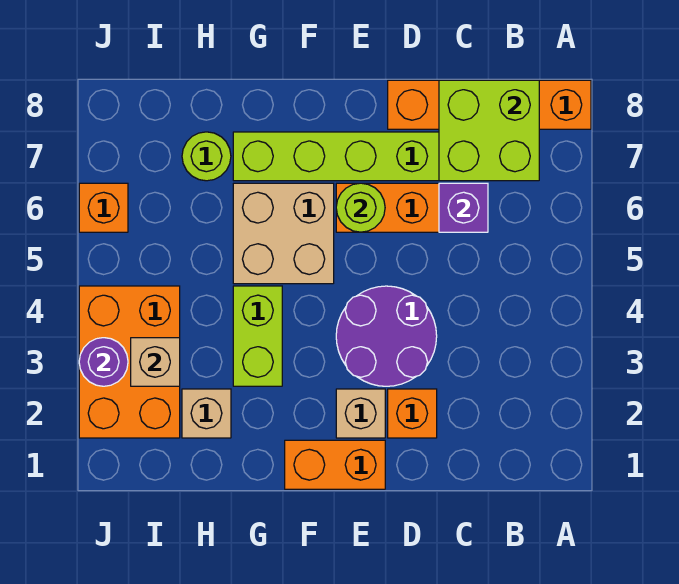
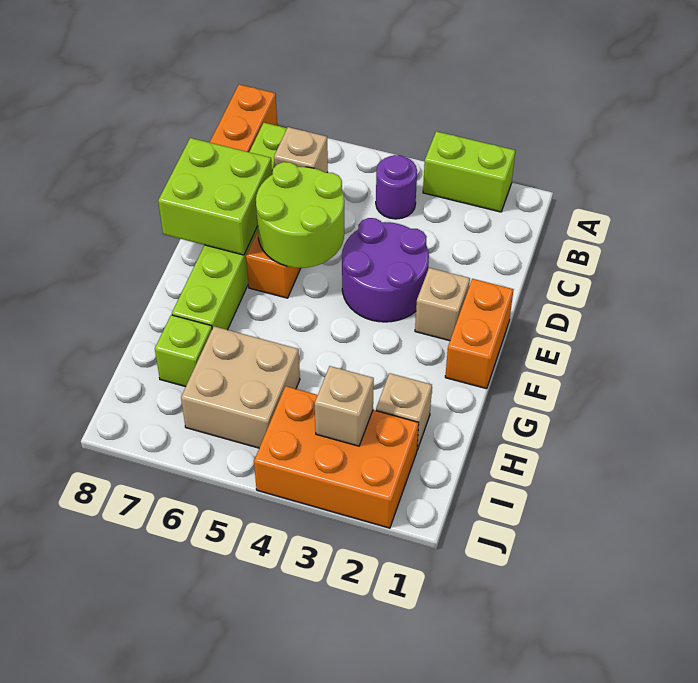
lime 2x2 brick [439,80,539,181] -> lime 2x2 brick moved to [158,138,272,255]
purple 1x1 brick [439,183,488,232] -> tan 1x1 brick [274,127,328,173]
orange 1x1 brick [388,389,437,438] -> none
lime 1x1 round brick [336,183,385,232] -> lime 2x2 round brick [256,162,344,268]
tan 2x2 brick [233,183,334,284] -> tan 2x2 brick moved to [181,326,300,448]
lime 1x2 brick [233,286,282,386] -> lime 1x2 brick moved to [423,131,516,212]
lime 1x1 round brick [182,132,231,181] -> lime 1x1 brick [155,315,212,387]
purple 1x1 round brick [79,338,128,386] -> purple 1x1 round brick moved to [376,155,417,219]
orange 1x1 brick [79,183,128,232] -> none

